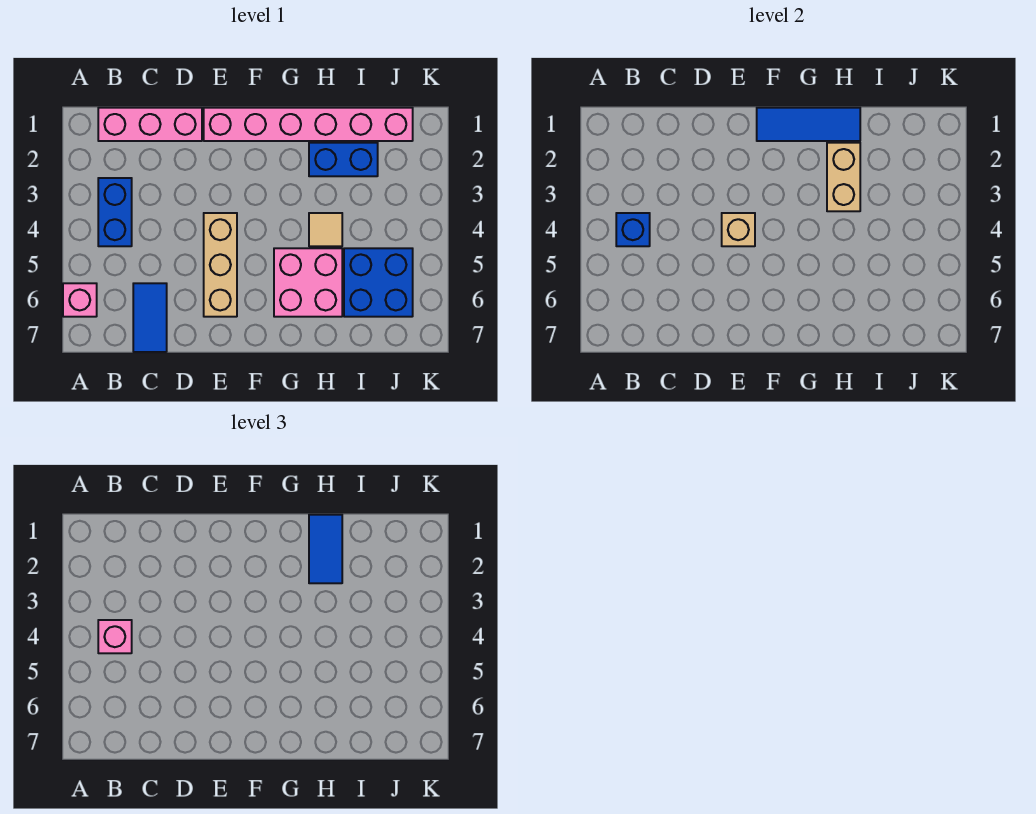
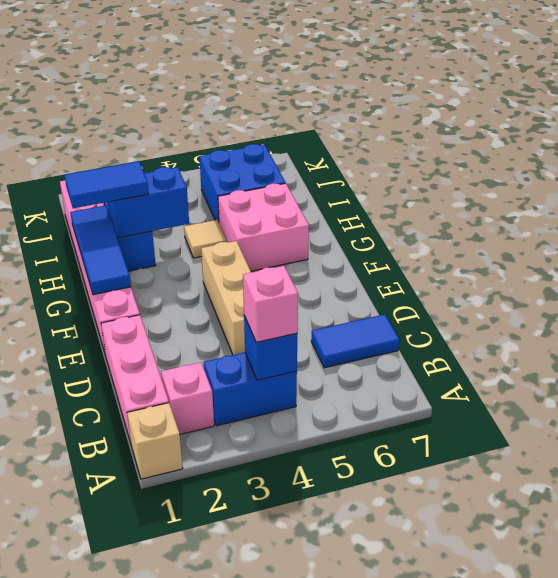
pink 1x1 brick [63,283,97,317] -> pink 1x1 brick moved to [161,362,214,434]
tan 1x3 brick [204,213,237,317] -> tan 1x3 brick turned to [201,241,251,355]
tan 1x1 brick [722,213,755,246] -> tan 1x1 brick moved to [127,403,183,479]
tan 1x2 brick [827,143,860,211] -> blue 1x2 brick [108,167,189,238]

